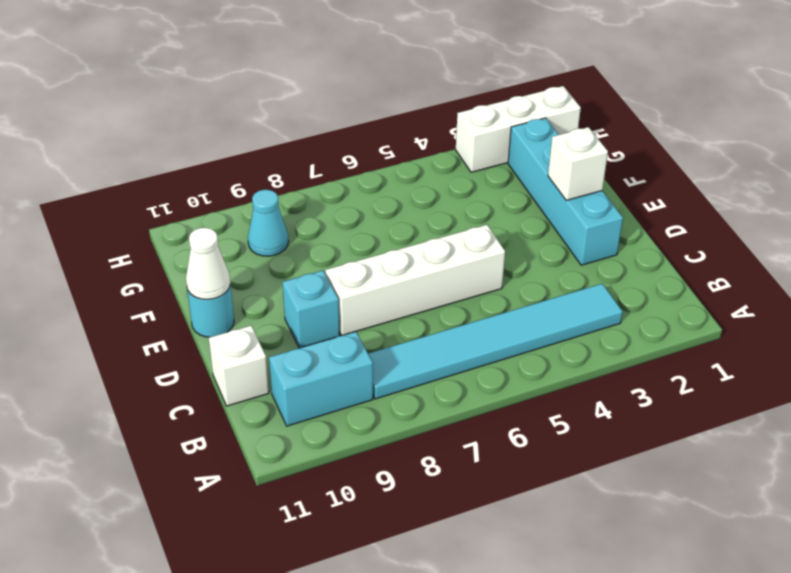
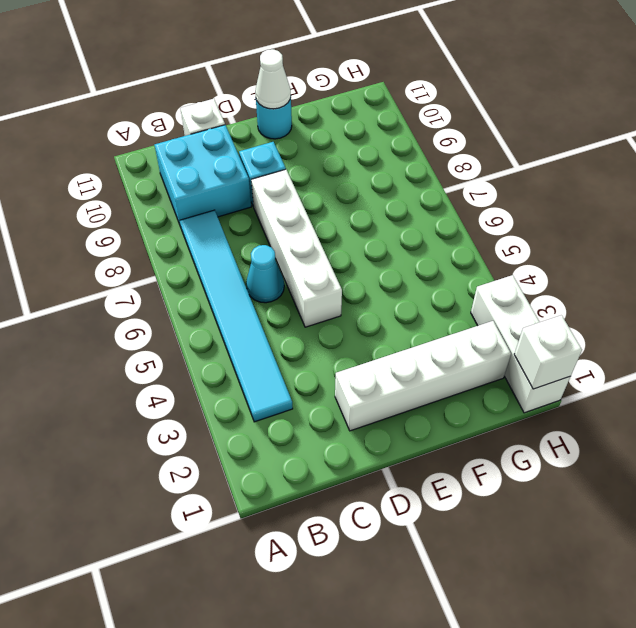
cyan 1x2 brick [269,332,373,426] -> cyan 2x2 brick [155,125,251,227]
cyan 1x4 brick [508,118,623,265] -> white 1x4 brick [335,321,511,431]
white 1x1 brick [548,127,608,200] -> white 1x1 brick moved to [514,315,582,389]
cyan 1x1 cone [248,190,289,256] -> cyan 1x1 cone moved to [246,245,284,303]

